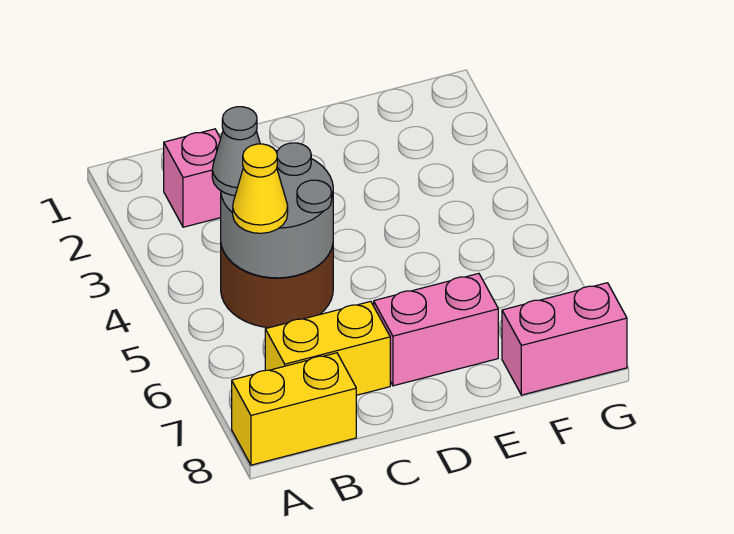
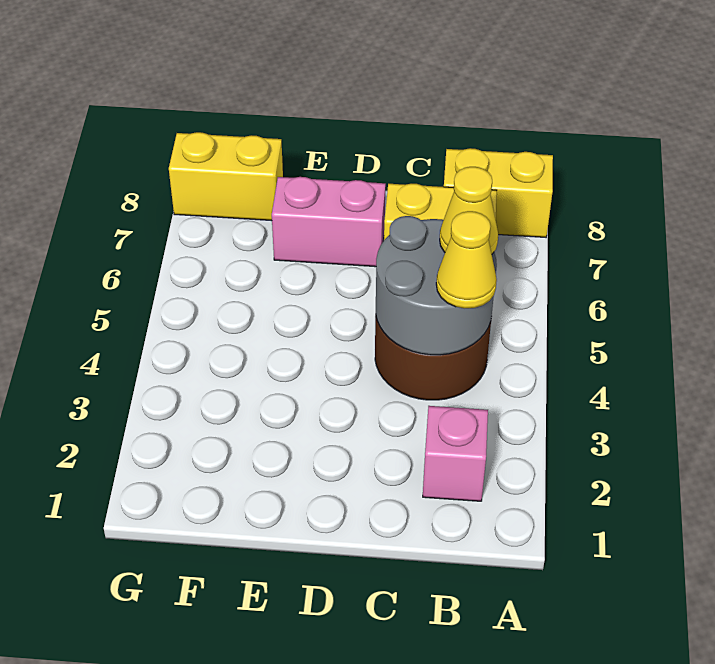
grey 1x1 cone [212,107,260,196] -> yellow 1x1 cone [436,211,497,308]
pink 1x2 brick [502,283,627,395] -> yellow 1x2 brick [169,132,283,221]

